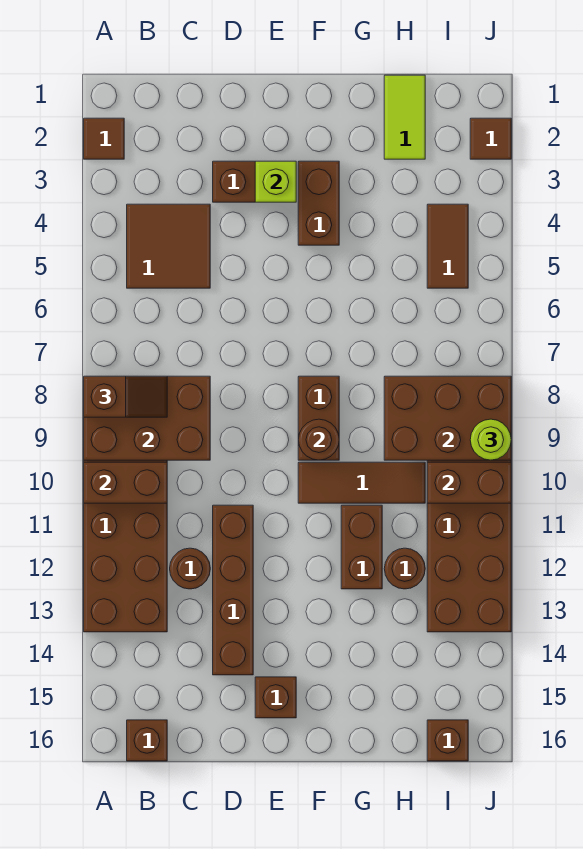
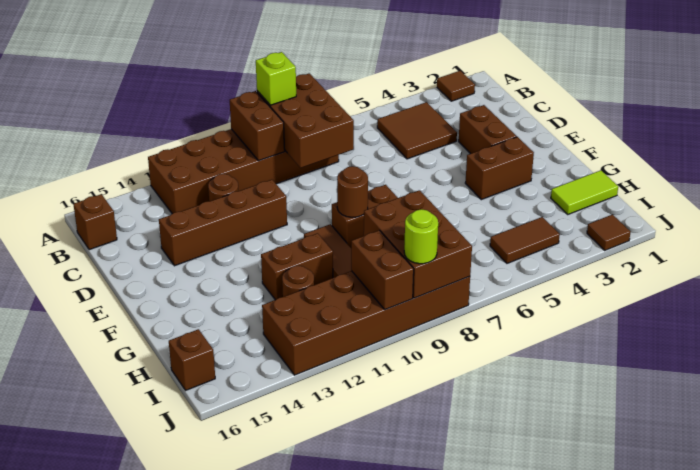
brown 1x2 slope [84,376,167,417] -> none
lime 1x1 brick [255,161,296,202] -> lime 1x1 brick moved to [256,52,296,105]
brown 1x1 brick [255,677,296,718] -> none

